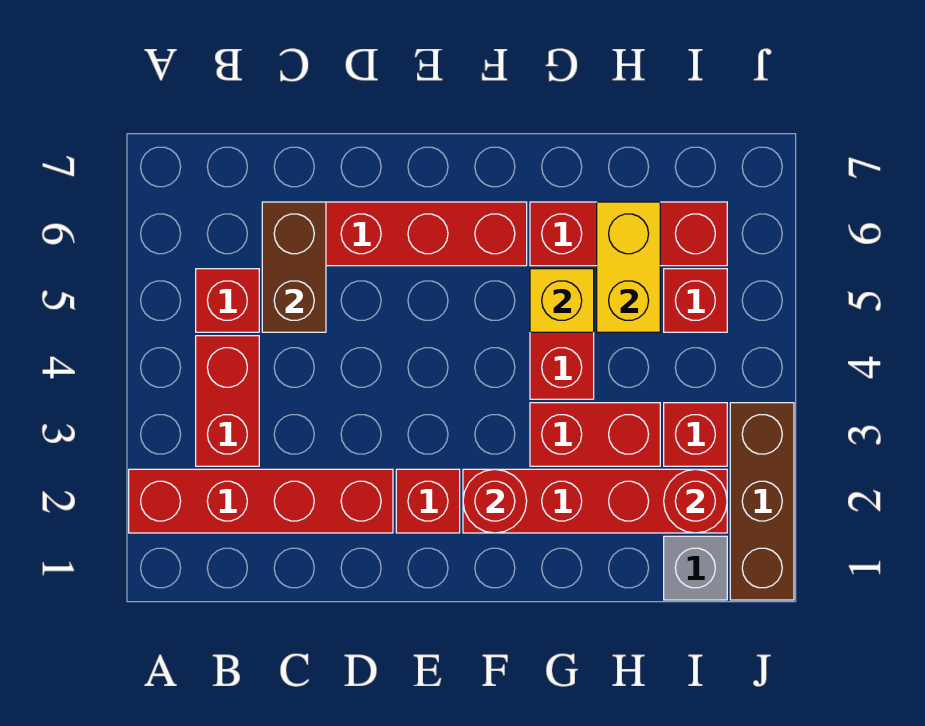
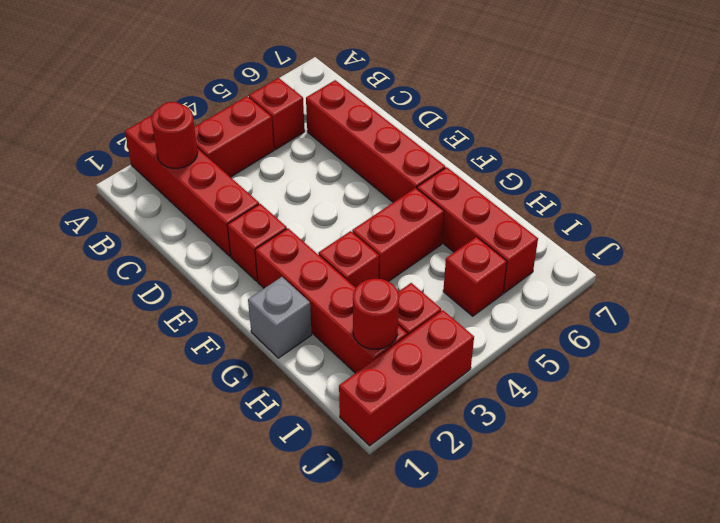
brown 1x2 brick [262,202,326,332] -> none
red 1x1 round brick [463,469,527,533] -> red 1x1 round brick moved to [151,102,198,168]
red 1x2 brick [530,403,660,466] -> red 1x1 brick [318,231,379,288]
yellow 1x1 brick [530,269,594,332] -> none
yellow 1x2 brick [597,202,660,332] -> none
grey 1x1 brick [664,536,727,600] -> grey 1x1 brick moved to [248,277,312,358]
brown 1x3 brick [730,403,794,600] -> red 1x3 brick [339,310,474,446]

